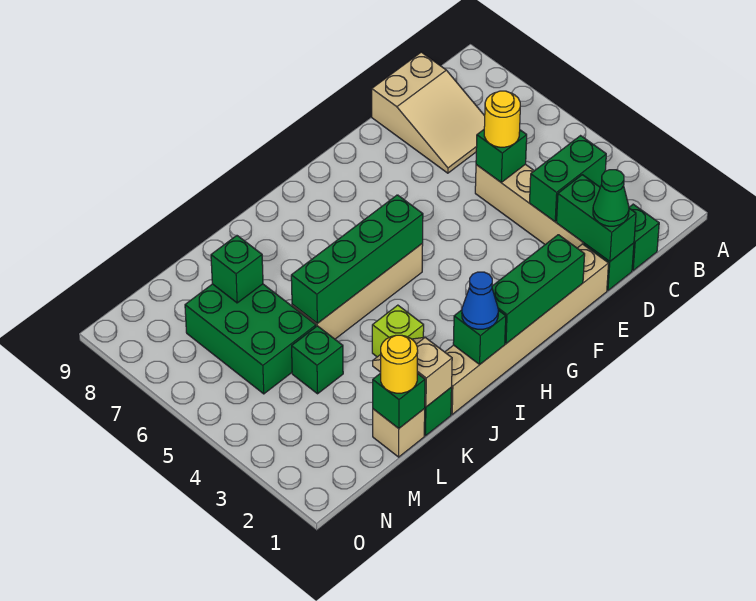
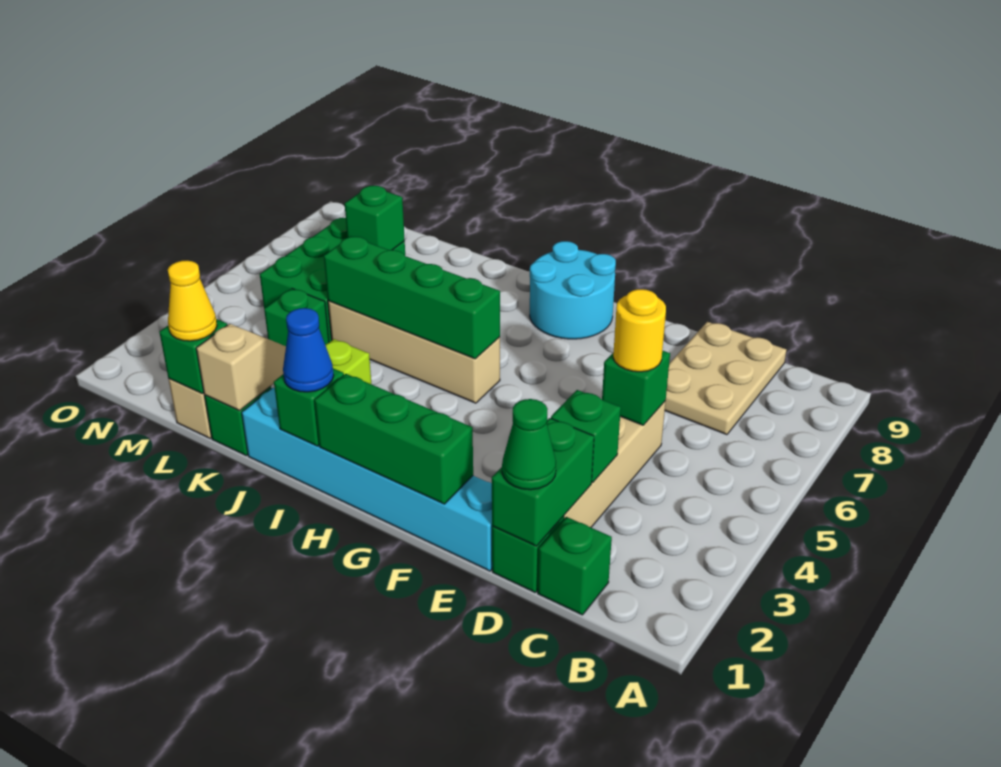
green 1x2 brick [530,136,606,222] -> green 1x1 brick [551,390,621,483]
tan 2x3 slope [372,52,485,173] -> tan 2x3 plate [665,322,786,435]
tan 1x6 brick [445,244,609,414] -> cyan 1x6 brick [242,388,492,571]
none -> cyan 2x2 round brick [530,241,616,339]
yellow 1x1 round brick [381,335,418,393] -> yellow 1x1 cone [168,261,217,341]

